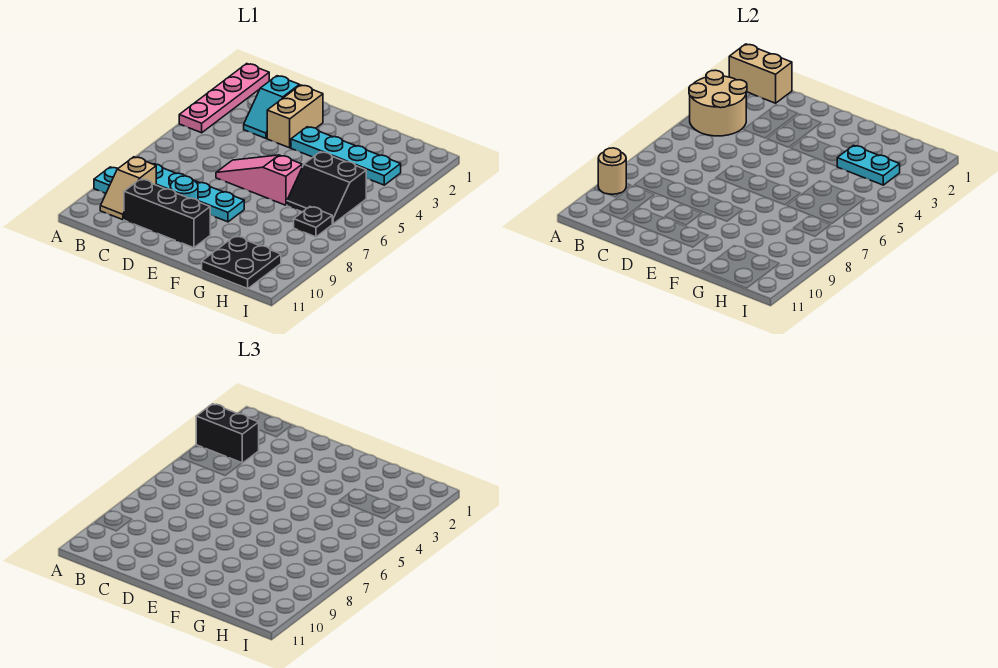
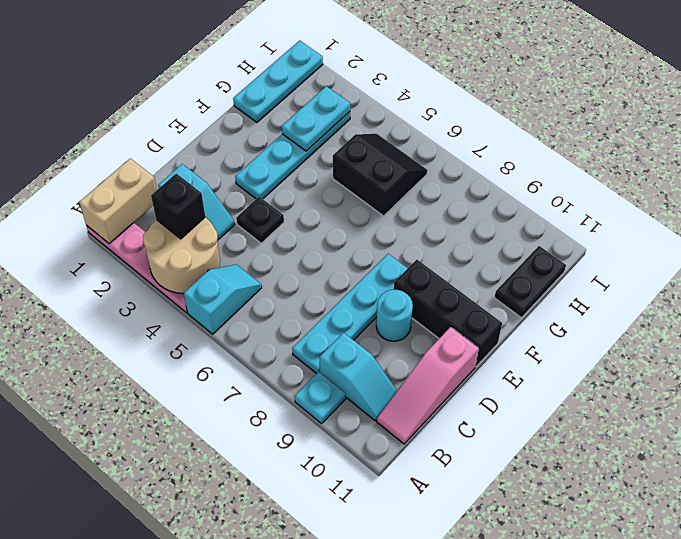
black 1x2 brick [196,404,259,463] -> black 1x1 brick [151,173,205,239]
none -> cyan 1x2 slope [184,264,262,334]
tan 1x1 round brick [598,148,626,194] -> none
tan 1x2 slope [100,157,156,220] -> cyan 1x2 slope [320,333,397,421]
black 1x3 brick [124,179,210,248] -> black 1x3 brick turned to [394,260,502,367]
tan 1x2 brick [267,85,323,148] -> none
pink 1x3 slope [216,155,302,205] -> pink 1x3 slope moved to [377,327,479,444]
none -> cyan 1x3 plate [233,40,323,122]
black 2x2 slope [287,152,366,224] -> black 2x2 slope turned to [333,134,427,216]
black 2x2 plate [202,236,281,289] -> black 1x2 plate [494,246,566,318]
black 1x1 plate [294,207,332,237] -> black 1x1 plate moved to [236,197,284,243]

